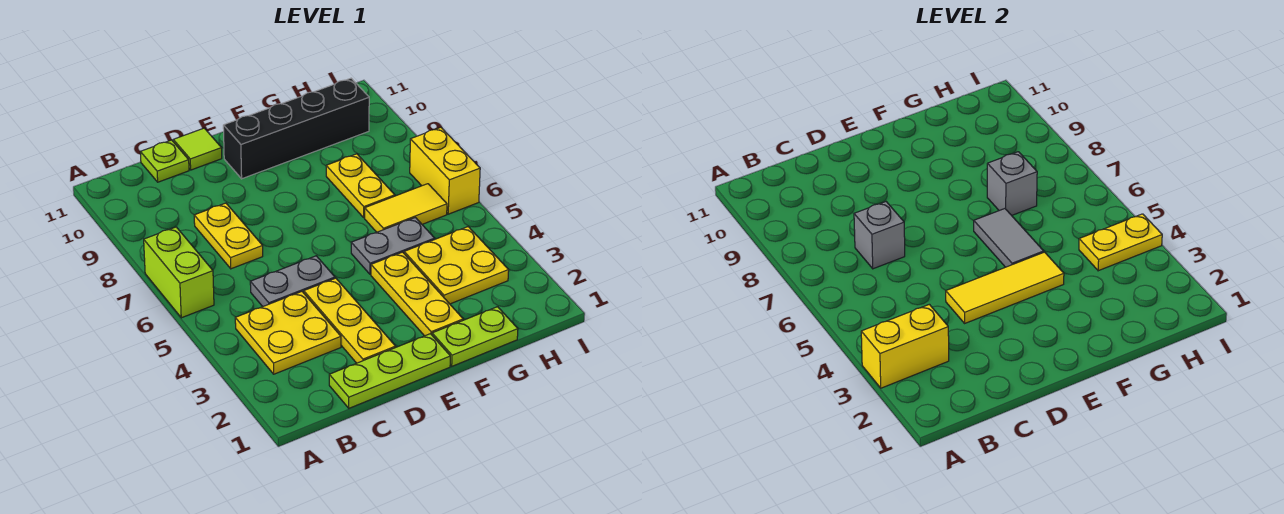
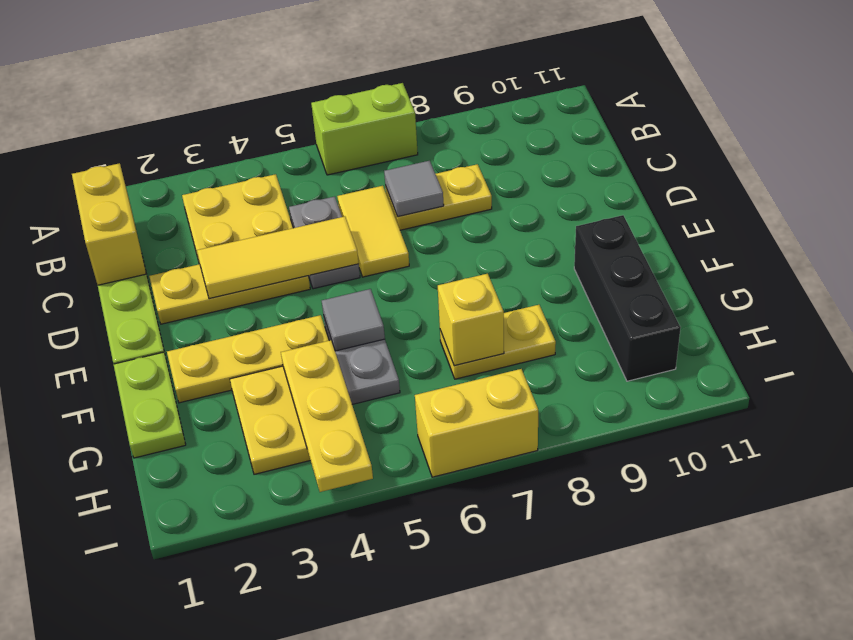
yellow 1x2 brick [861,304,949,388] -> yellow 1x2 brick moved to [72,163,146,285]
grey 1x1 brick [854,202,905,269] -> grey 1x1 tile [384,161,444,217]
lime 1x1 plate [140,140,189,182] -> none
yellow 1x3 tile [946,252,1064,323] -> yellow 1x3 tile turned to [197,216,359,299]
lime 1x1 tile [173,128,222,170] -> none
black 1x4 brick [223,78,369,179] -> black 1x3 brick [574,215,681,381]
grey 1x2 tile [974,209,1044,267] -> grey 1x1 tile [322,289,385,351]
yellow 1x2 tile [365,184,447,232] -> yellow 1x2 tile moved to [337,186,409,277]
grey 1x1 brick [987,152,1037,215] -> yellow 1x1 brick [438,274,504,366]
yellow 1x2 plate [1079,214,1162,271] -> yellow 1x3 plate [281,340,373,492]

